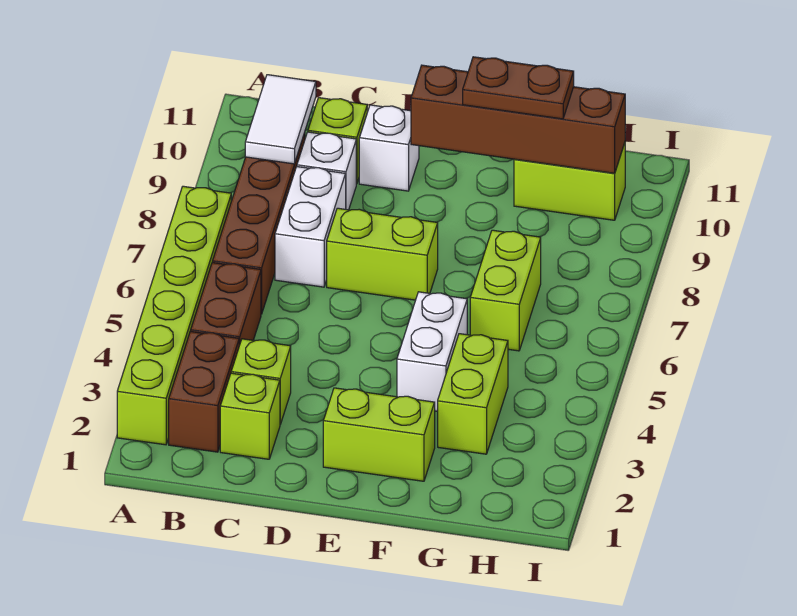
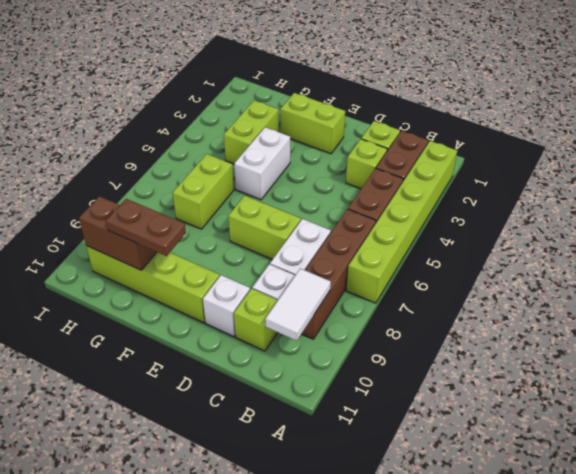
brown 1x4 brick [411,65,625,173] -> brown 1x2 brick [79,196,157,270]
lime 1x2 brick [514,143,625,220] -> lime 1x4 brick [86,246,220,323]

